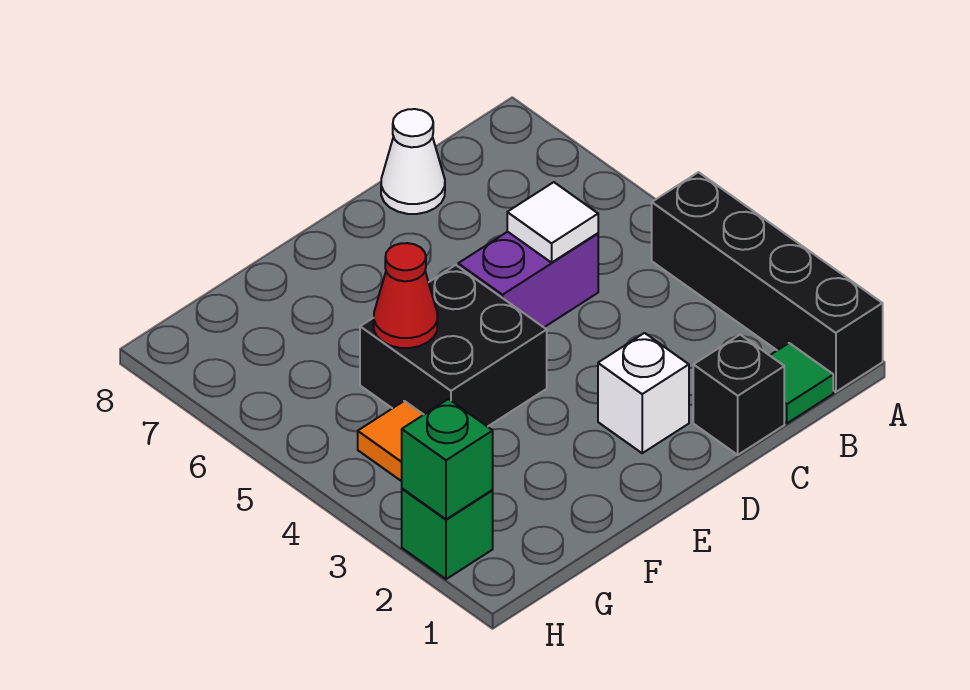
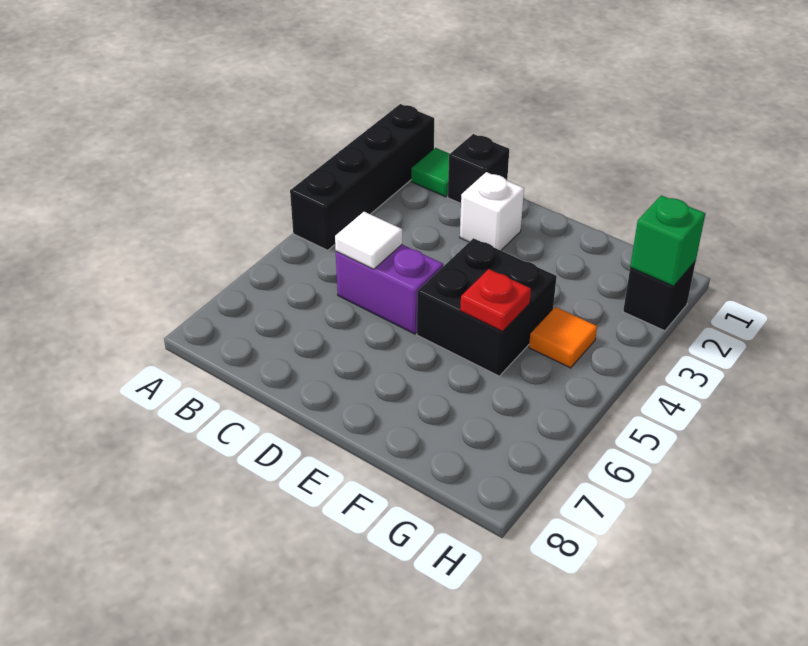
white 1x1 cone [381,109,445,214] -> none
red 1x1 cone [374,243,438,348] -> red 1x1 plate [460,269,531,331]
green 1x1 brick [402,489,493,579] -> black 1x1 brick [623,261,696,331]

